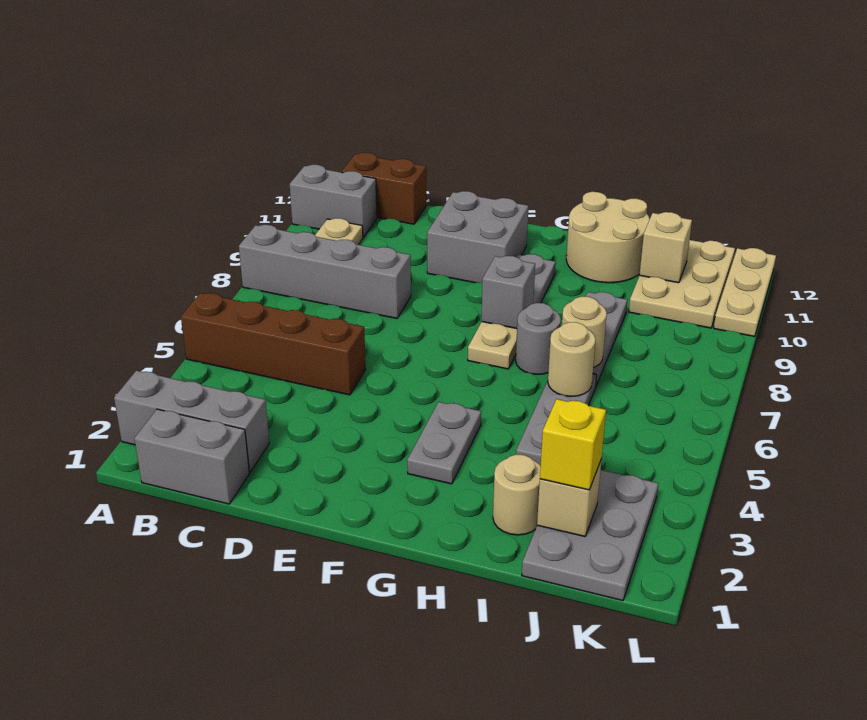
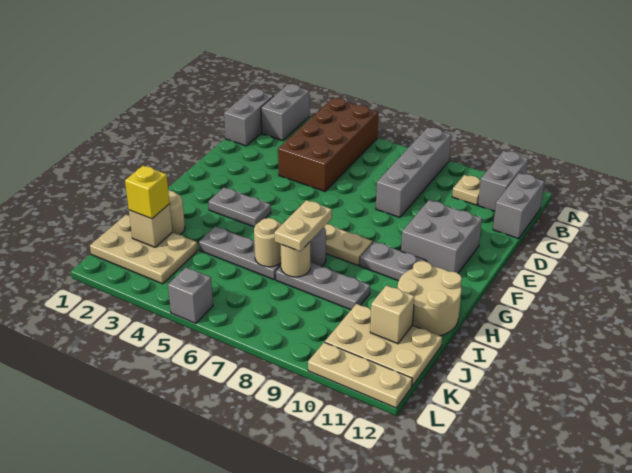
grey 1x3 brick [114,371,269,472] -> grey 1x2 brick [261,84,309,141]
brown 1x4 brick [181,293,366,395] -> brown 2x4 brick [278,98,378,191]
brown 1x2 brick [341,153,426,224] -> grey 1x2 brick [493,173,545,239]
grey 1x1 brick [481,256,535,329] -> grey 1x1 brick moved to [168,267,213,323]
none -> tan 1x2 plate [274,200,332,251]
grey 2x3 plate [522,470,658,601] -> tan 2x3 plate [90,215,198,284]

